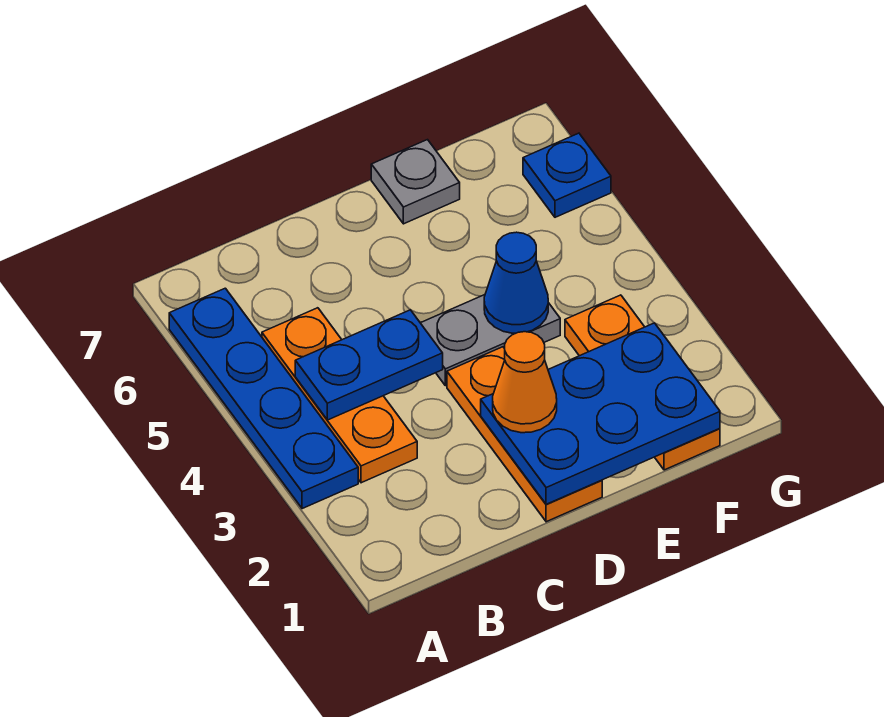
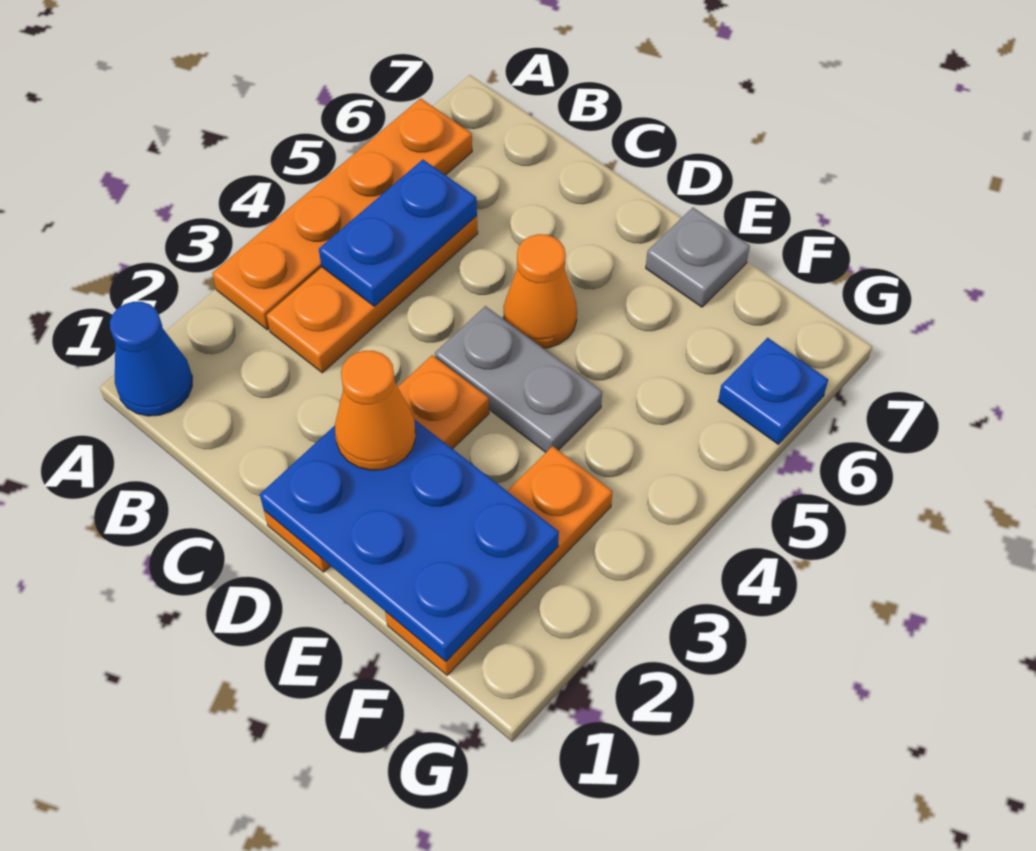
blue 1x4 plate [169,288,358,509] -> orange 1x4 plate [212,98,472,330]
blue 1x2 plate [295,310,443,420] -> blue 1x2 plate turned to [319,160,477,306]
none -> orange 1x1 cone [503,234,577,348]
blue 1x1 cone [484,232,548,333] -> blue 1x1 cone moved to [110,302,192,416]

